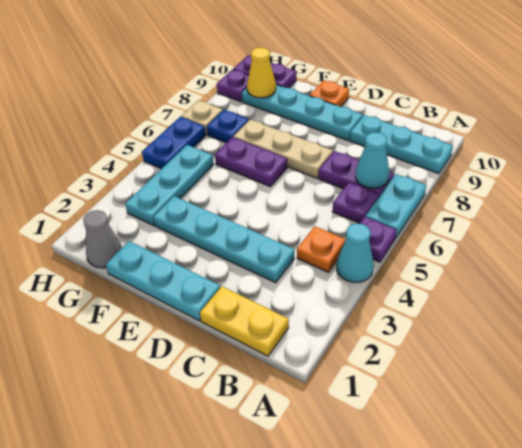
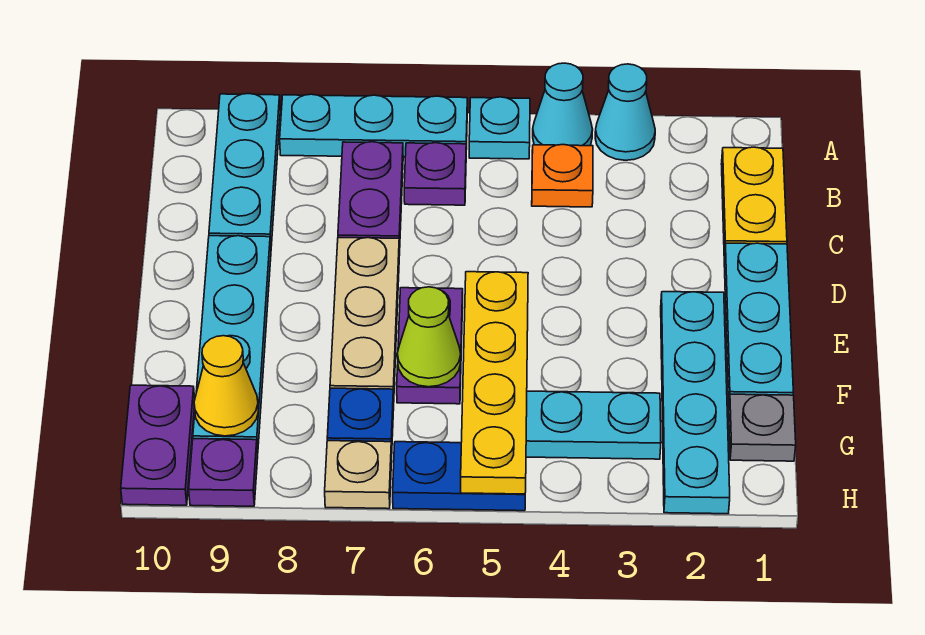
purple 1x1 plate [360,217,397,262] -> cyan 1x1 plate [469,97,530,159]
cyan 1x2 plate [365,174,426,237] -> cyan 1x3 plate [280,94,467,157]
cyan 1x1 cone [356,132,389,188] -> cyan 1x1 cone moved to [595,64,655,160]
cyan 1x4 plate [153,196,294,283] -> cyan 1x4 plate moved to [661,292,730,514]
none -> yellow 1x4 plate [461,272,528,494]
orange 1x1 plate [310,80,349,107] -> none
none -> lime 1x1 cone [397,287,461,387]
grey 1x1 cone [83,210,122,268] -> grey 1x1 plate [729,394,796,461]

